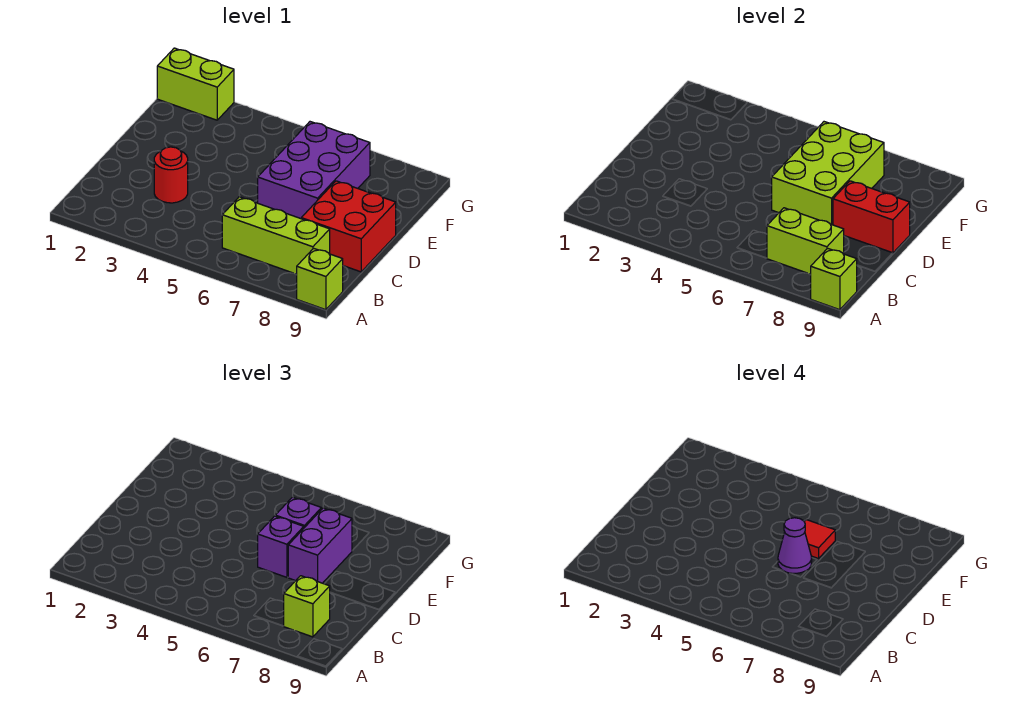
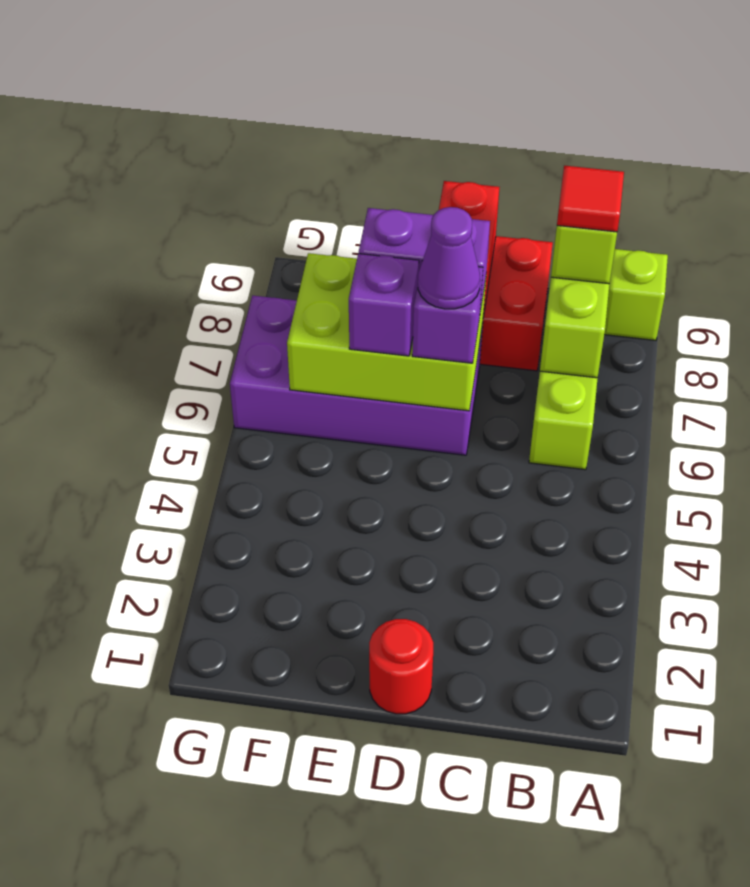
lime 1x1 brick [811,248,857,310] -> none
red 1x1 round brick [154,147,188,203] -> red 1x1 round brick moved to [369,619,433,714]
purple 2x3 brick [258,122,370,219] -> purple 2x4 brick [230,296,483,455]
red 1x1 tile [804,520,835,559] -> red 1x1 tile moved to [557,166,624,232]
lime 1x2 brick [157,48,234,120] -> none

